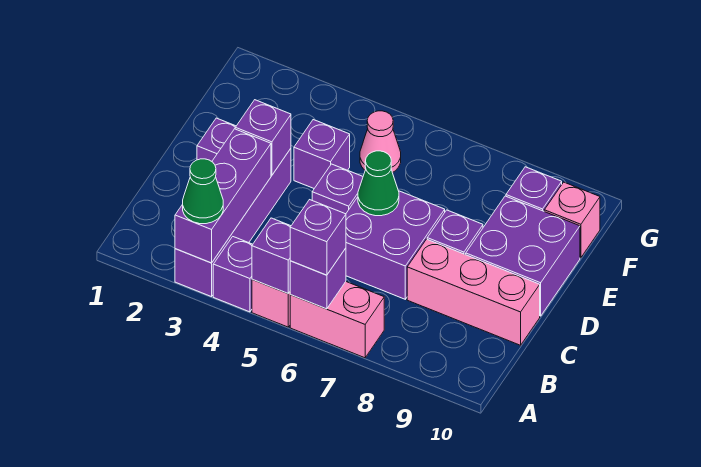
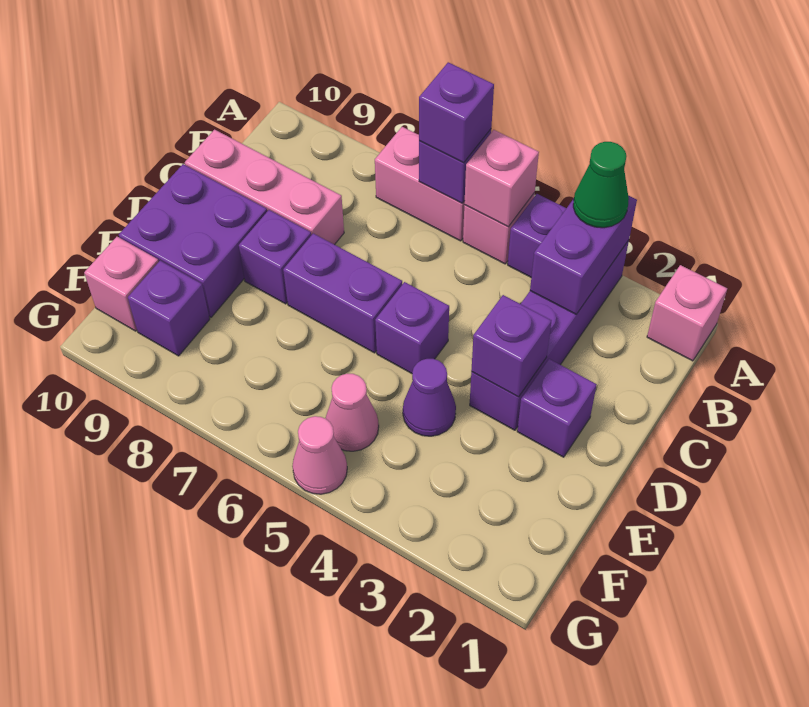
none -> pink 1x1 brick [647,265,727,361]
purple 1x3 brick [175,129,271,263] -> purple 1x2 brick [530,195,637,314]
purple 1x1 brick [252,218,291,293] -> pink 1x1 brick [464,130,539,227]
purple 2x2 brick [346,191,445,299] -> purple 1x2 brick [283,233,402,353]
green 1x1 cone [358,151,399,216] -> none
purple 1x1 brick [294,120,350,188] -> purple 1x1 cone [403,359,456,436]
none -> pink 1x1 cone [292,416,347,494]

